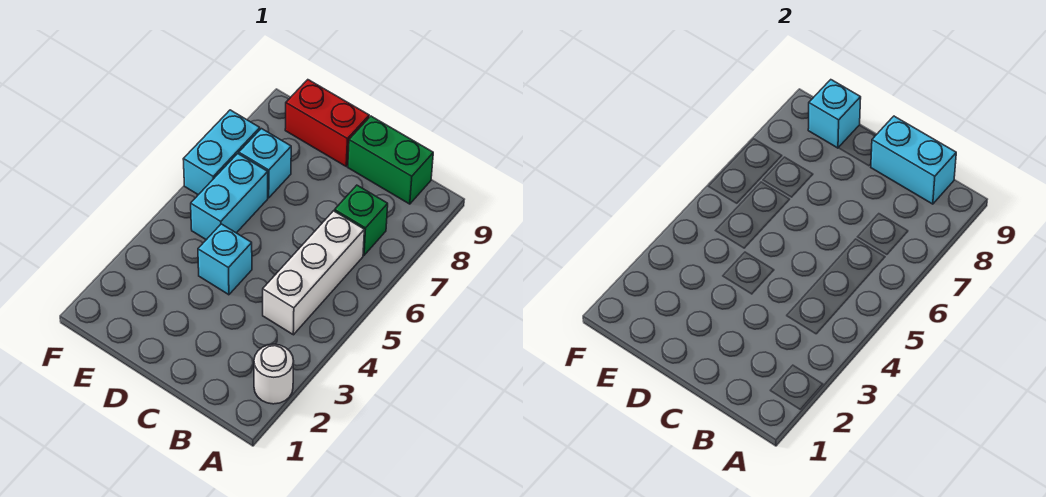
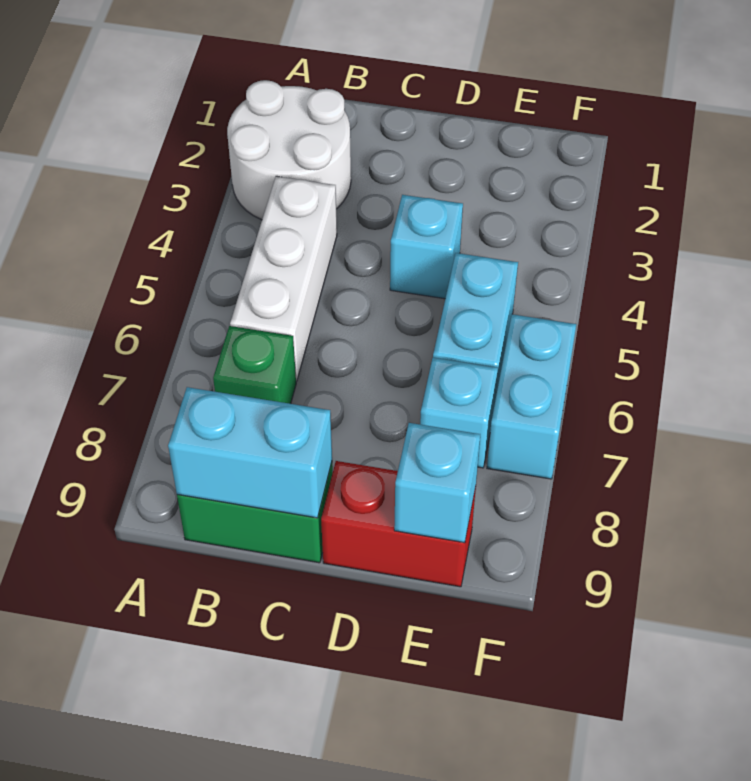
white 1x1 round brick [254,344,294,404] -> white 2x2 round brick [227,80,351,220]

